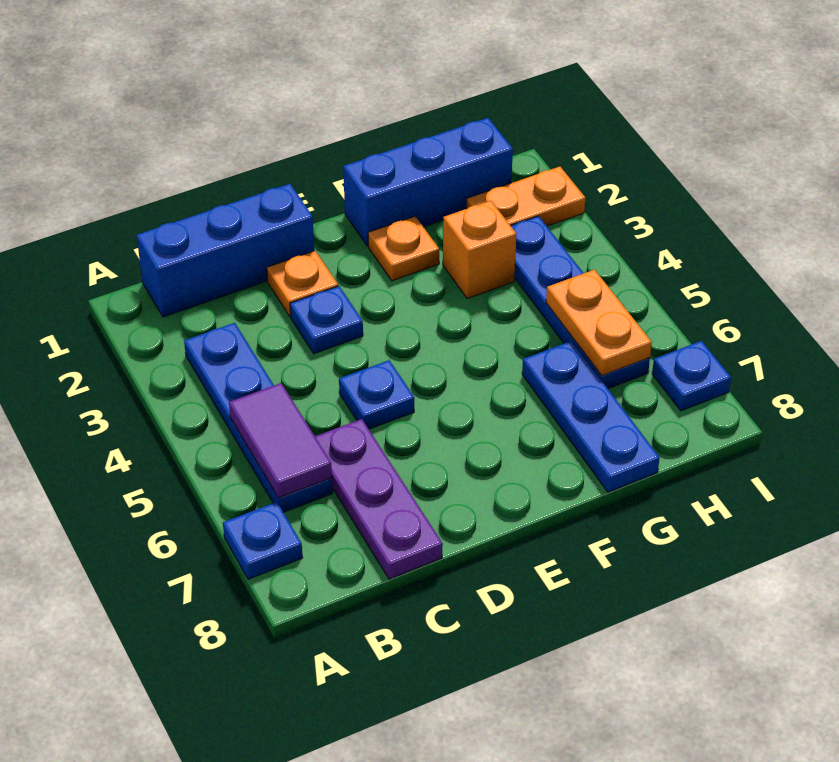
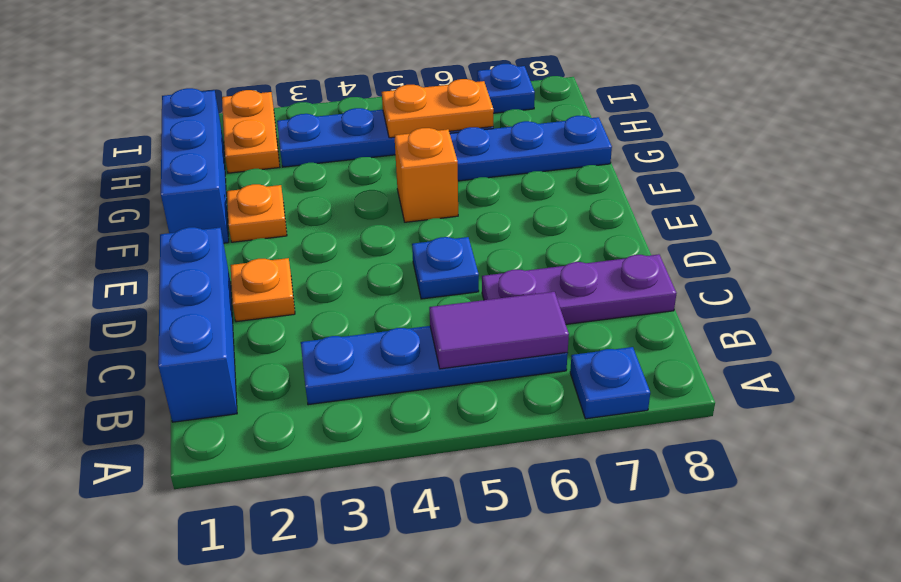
blue 1x1 plate [290,286,363,354] -> none
orange 1x1 brick [443,201,516,298] -> orange 1x1 brick moved to [394,128,458,222]

